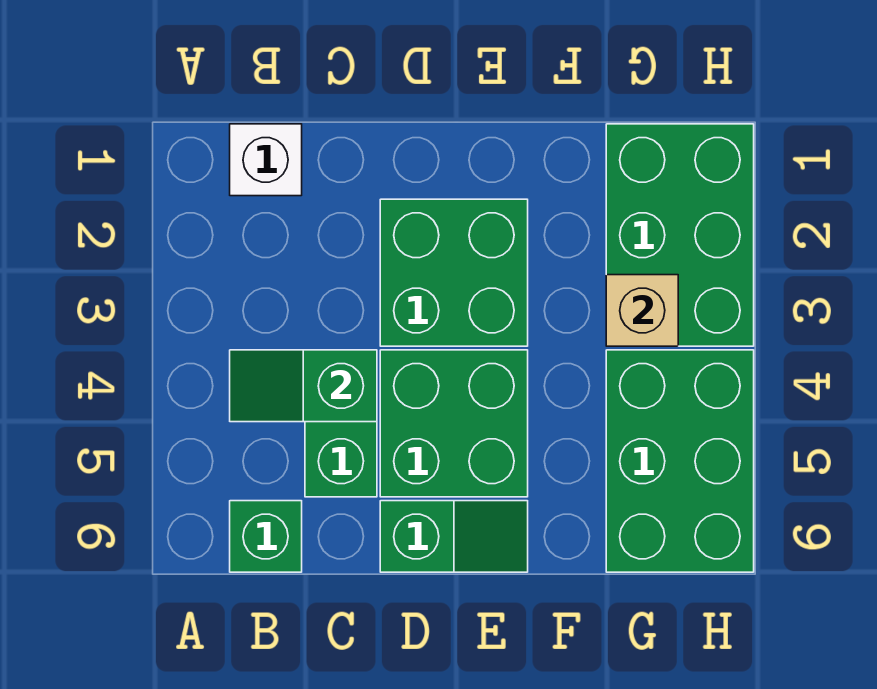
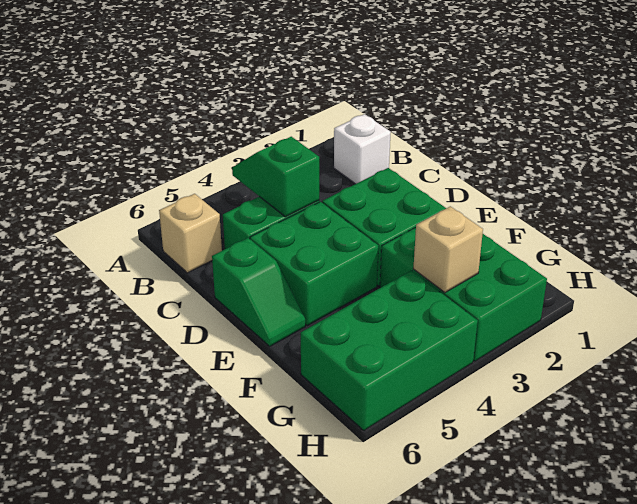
green 1x1 brick [230,501,302,572] -> tan 1x1 brick [159,194,222,273]
green 2x3 brick [606,124,754,346] -> green 2x3 brick turned to [380,227,547,361]

